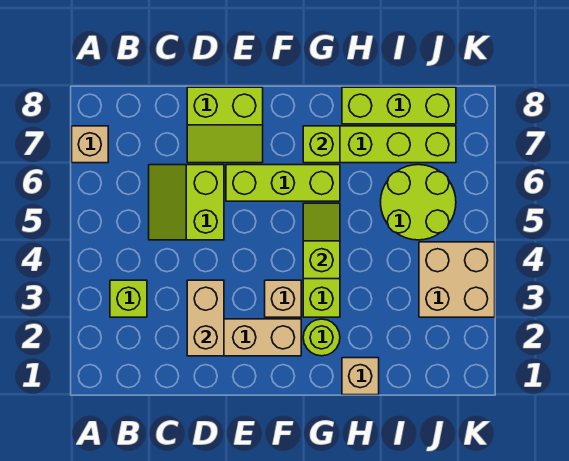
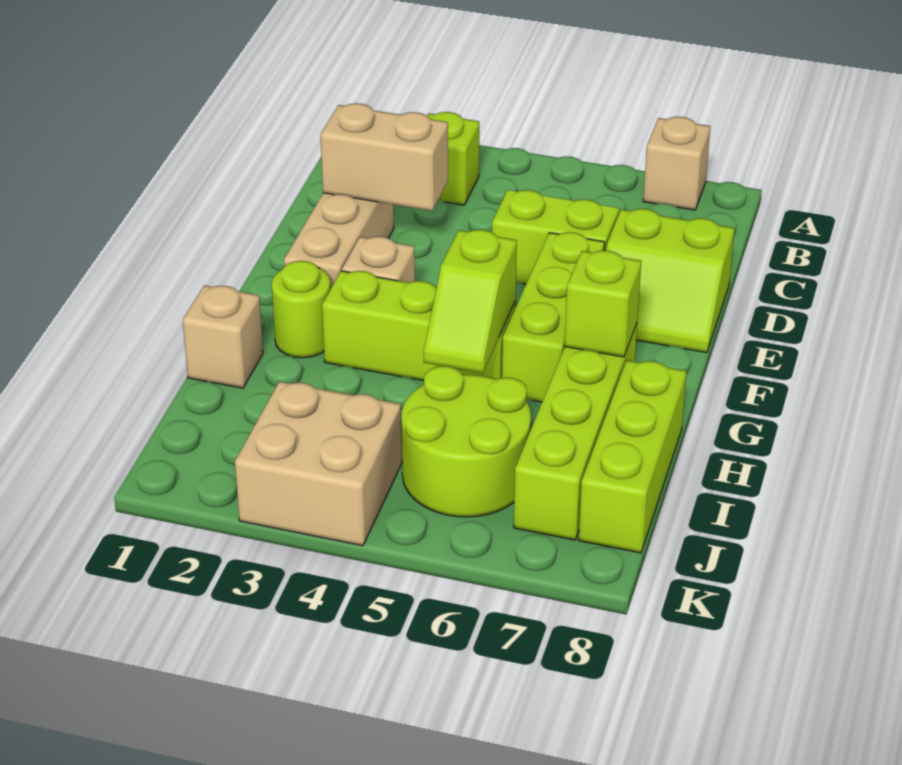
lime 2x2 slope [187,87,263,163] -> lime 2x2 slope turned to [606,209,735,353]
lime 1x2 slope [303,203,340,279] -> lime 1x2 slope turned to [424,230,517,373]

